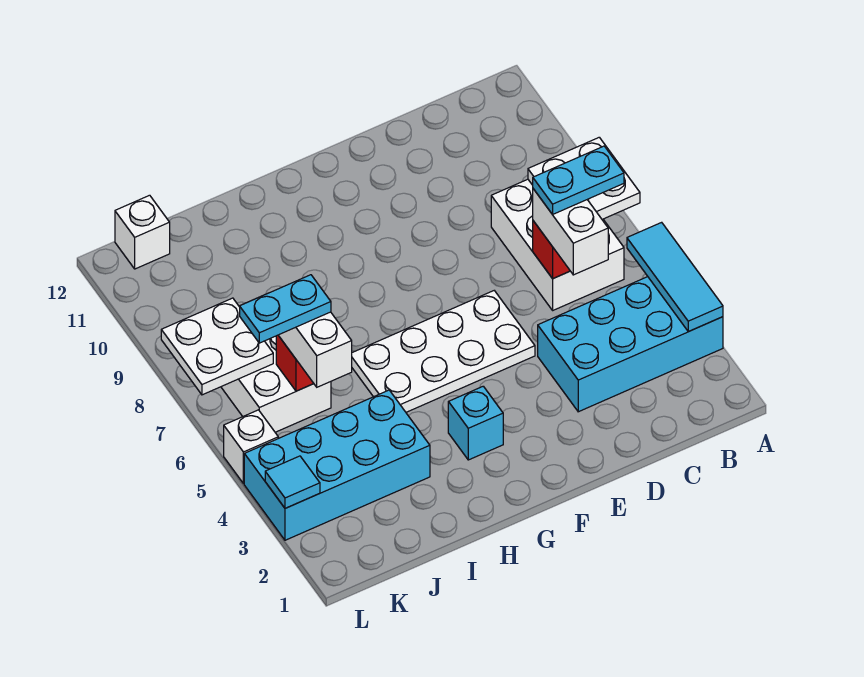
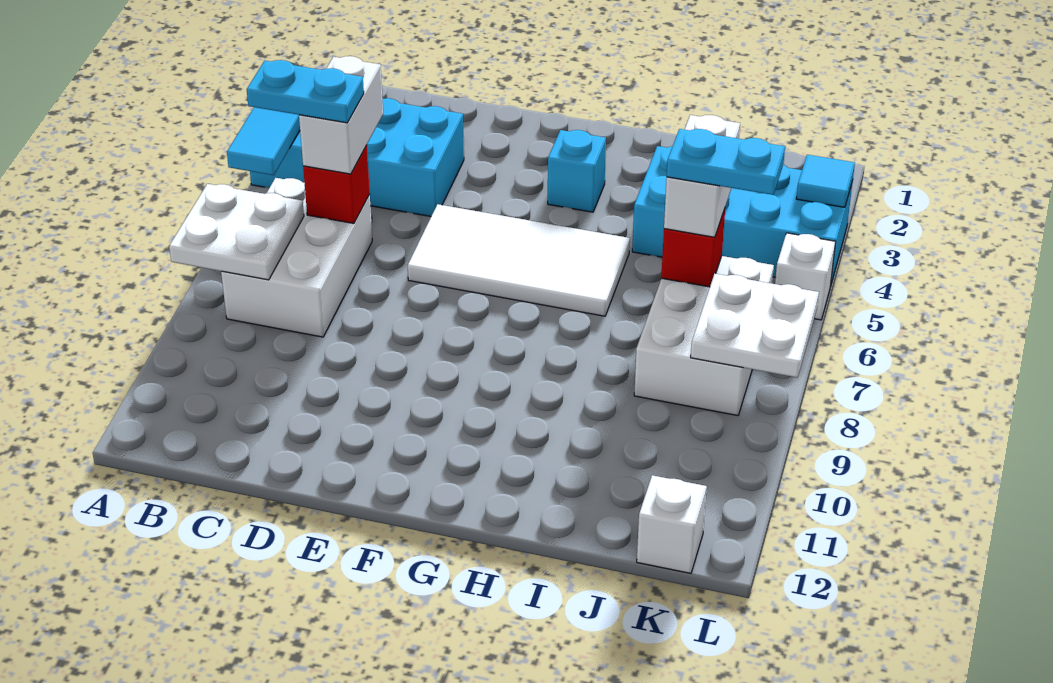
white 2x4 plate [352,291,535,412] -> white 2x4 tile [408,204,630,316]

